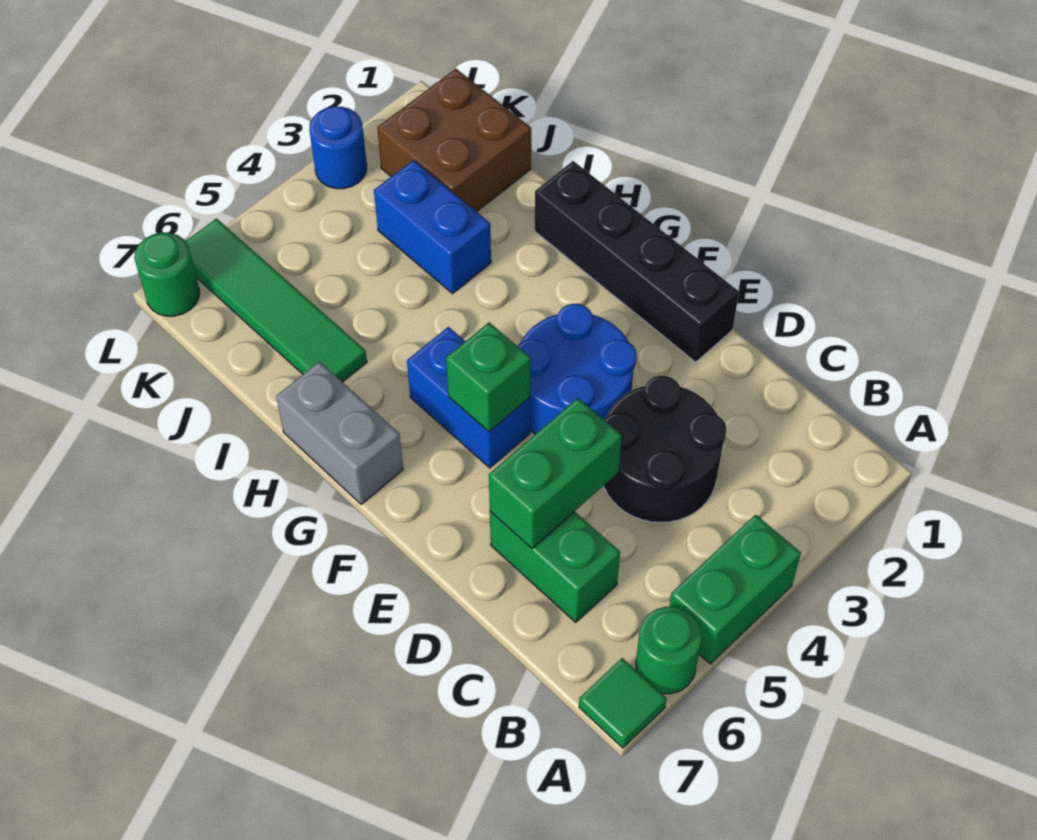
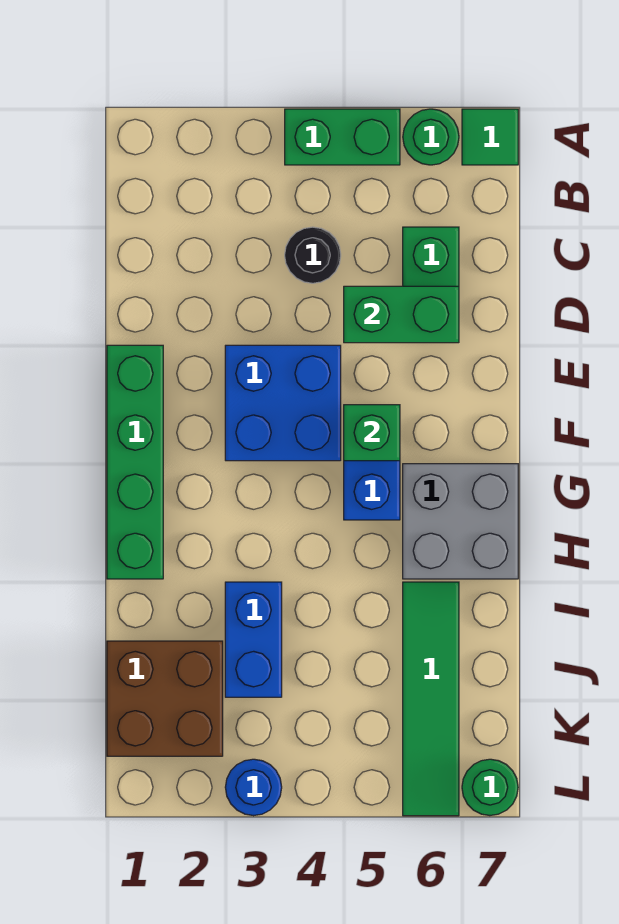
black 2x2 round brick [604,376,727,523] -> black 1x1 round brick [285,227,341,283]
black 1x4 brick [535,161,739,362] -> green 1x4 brick [107,345,163,579]
blue 2x2 round brick [518,304,637,434] -> blue 2x2 brick [225,345,341,461]
grey 1x2 brick [276,362,403,505] -> grey 2x2 brick [403,464,518,579]

